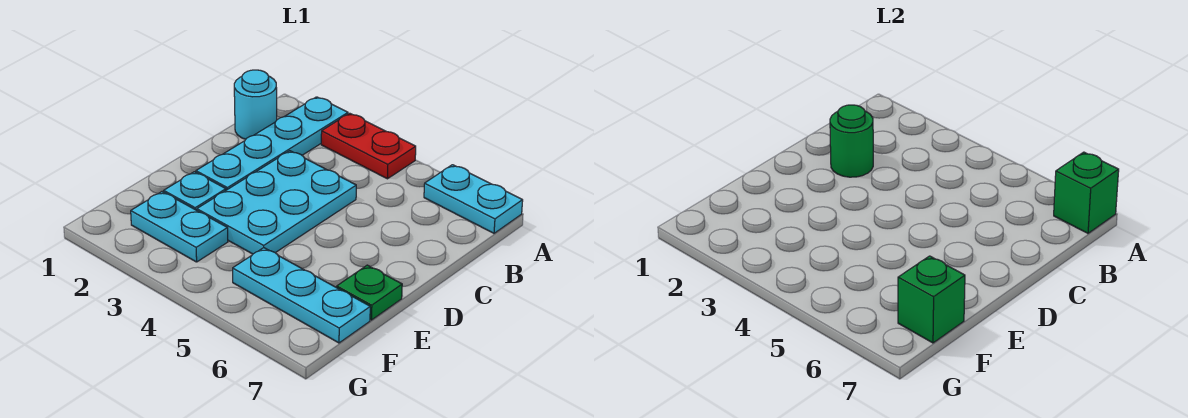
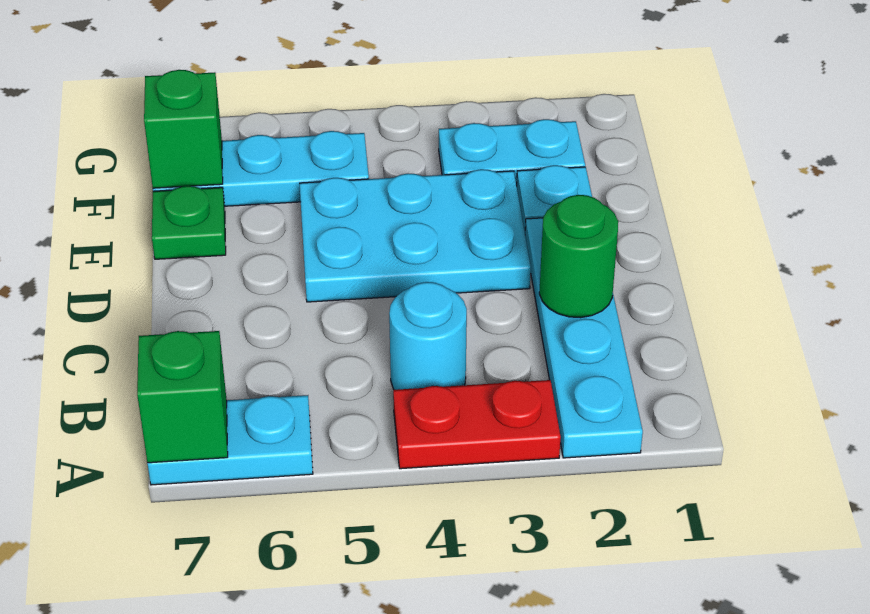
cyan 1x1 round brick [234,70,277,139] -> cyan 1x1 round brick moved to [389,282,467,390]
cyan 2x3 plate [197,151,356,254] -> cyan 2x3 plate turned to [300,169,531,302]

